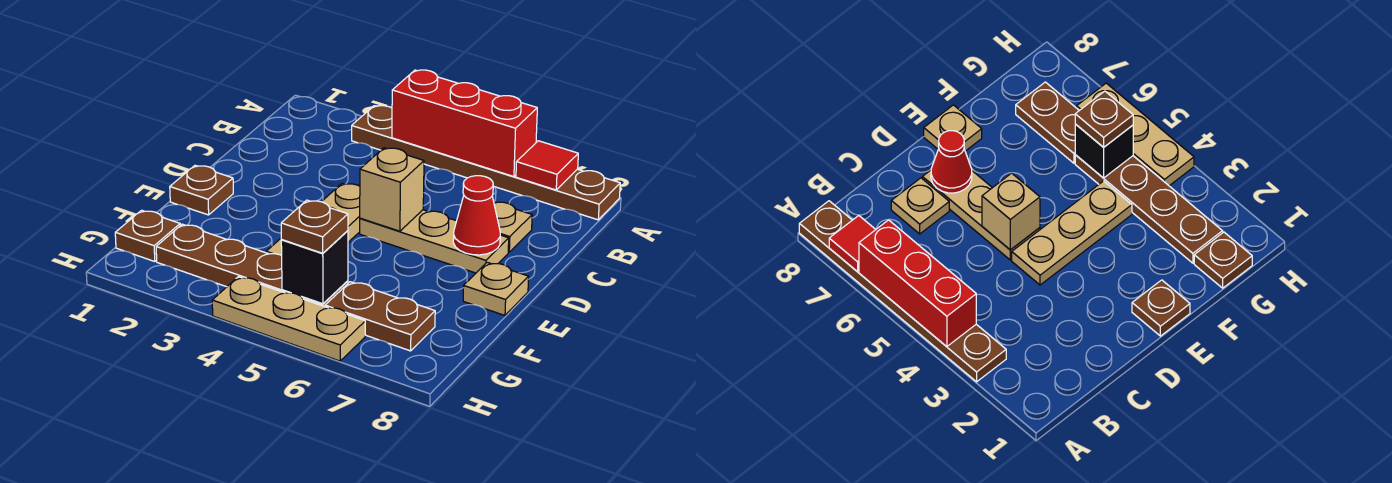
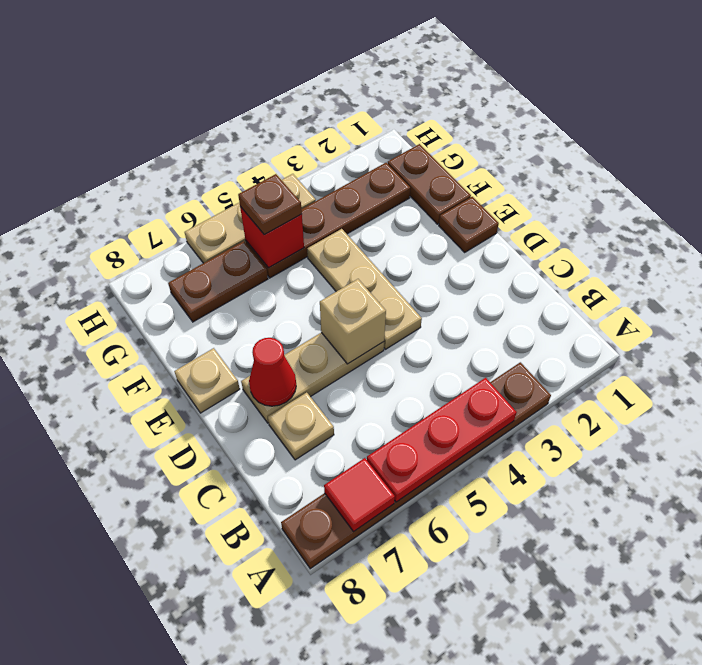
red 1x3 brick [392,70,537,177] -> red 1x3 plate [367,378,517,502]
brown 1x1 plate [115,210,180,261] -> brown 1x2 plate [388,144,471,224]
black 1x1 brick [281,231,348,304] -> red 1x1 brick [240,207,304,268]

